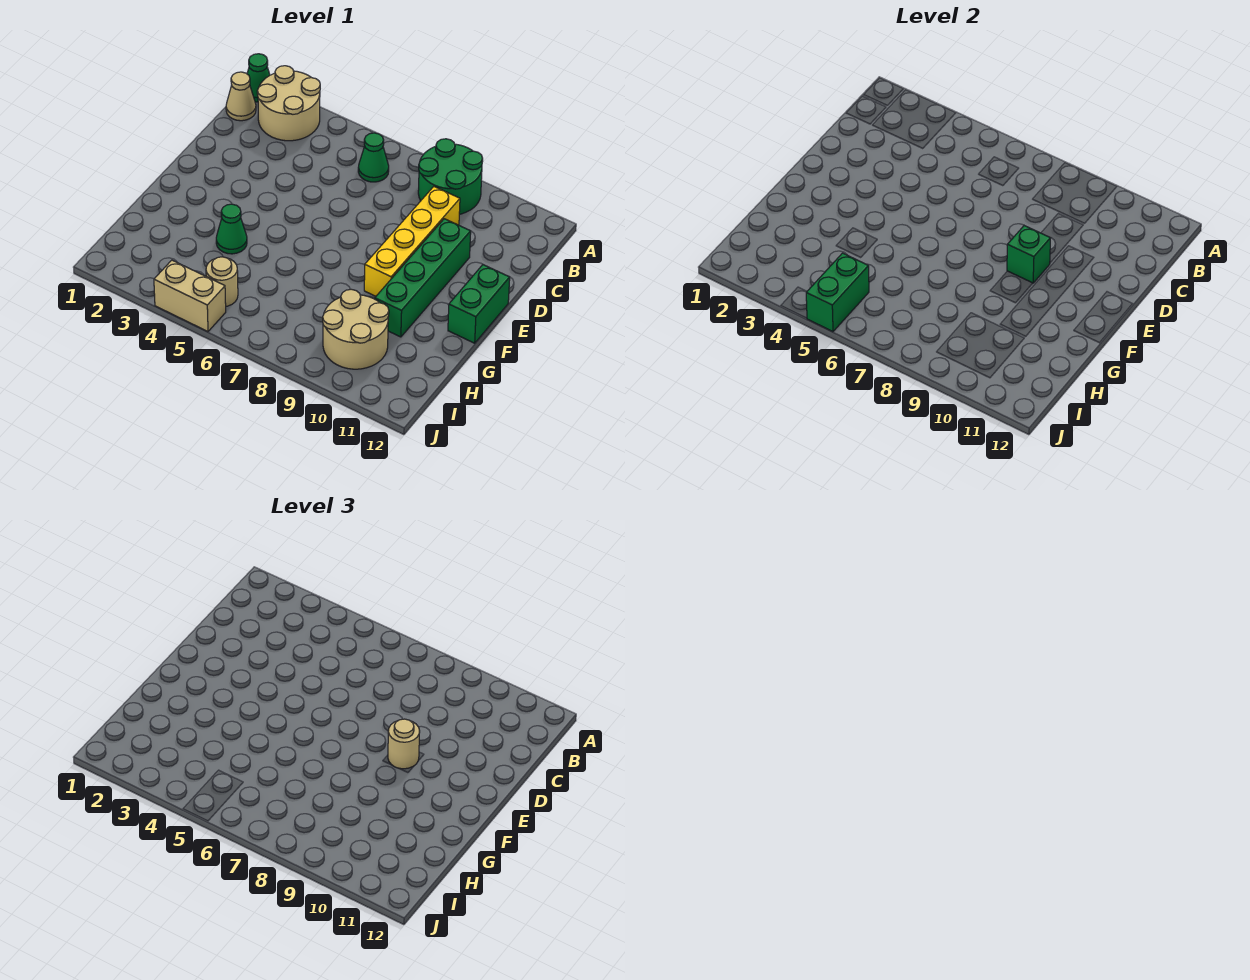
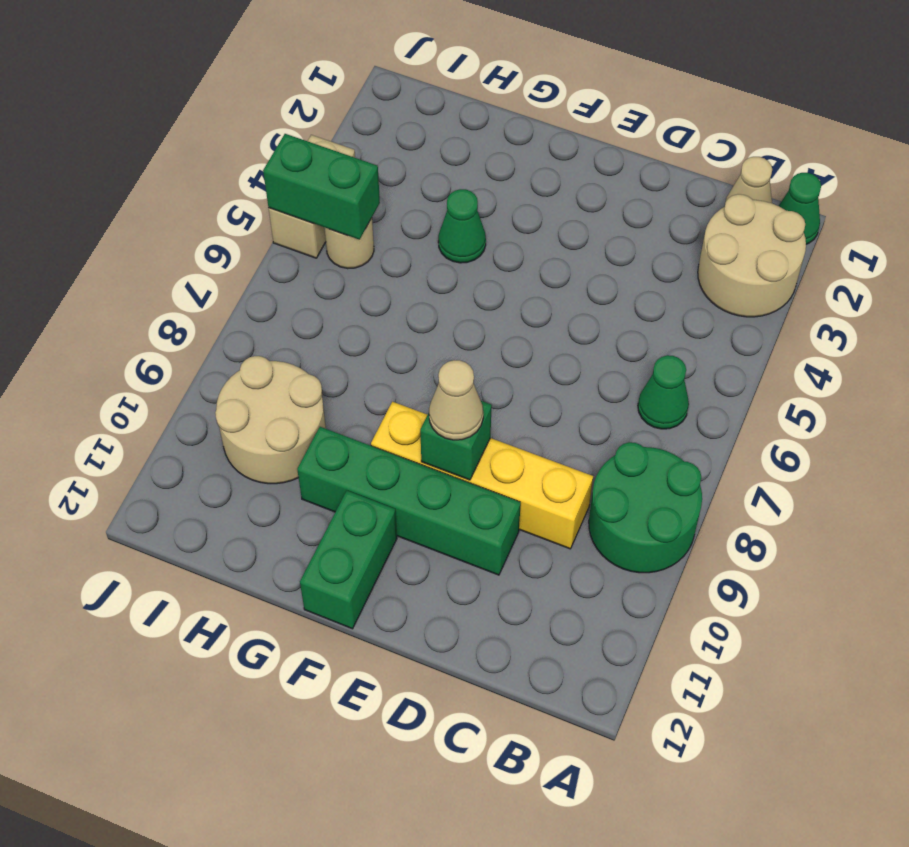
tan 1x1 round brick [388,719,420,769] -> tan 1x1 cone [429,360,483,440]
green 1x2 brick [448,265,510,343] -> green 1x2 brick turned to [300,491,397,629]

